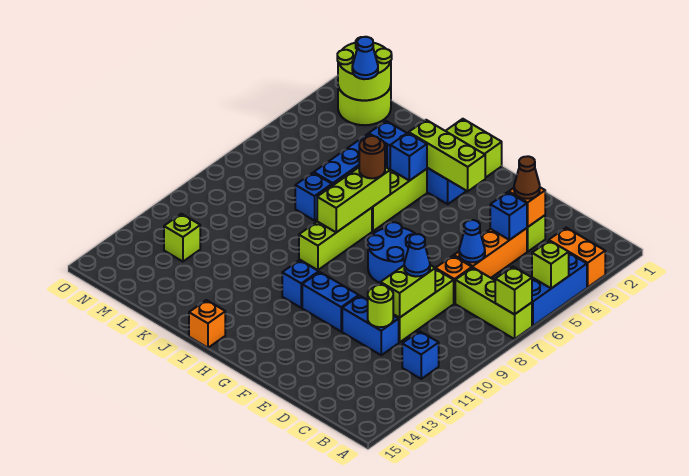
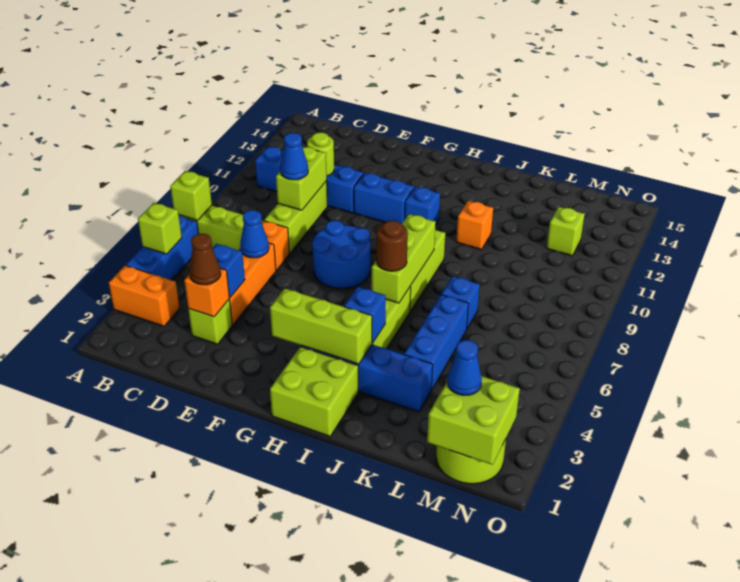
orange 1x1 brick [189,300,225,348] -> orange 1x1 brick moved to [456,201,493,249]
lime 2x2 round brick [337,37,392,100] -> lime 2x2 brick [427,376,520,465]

